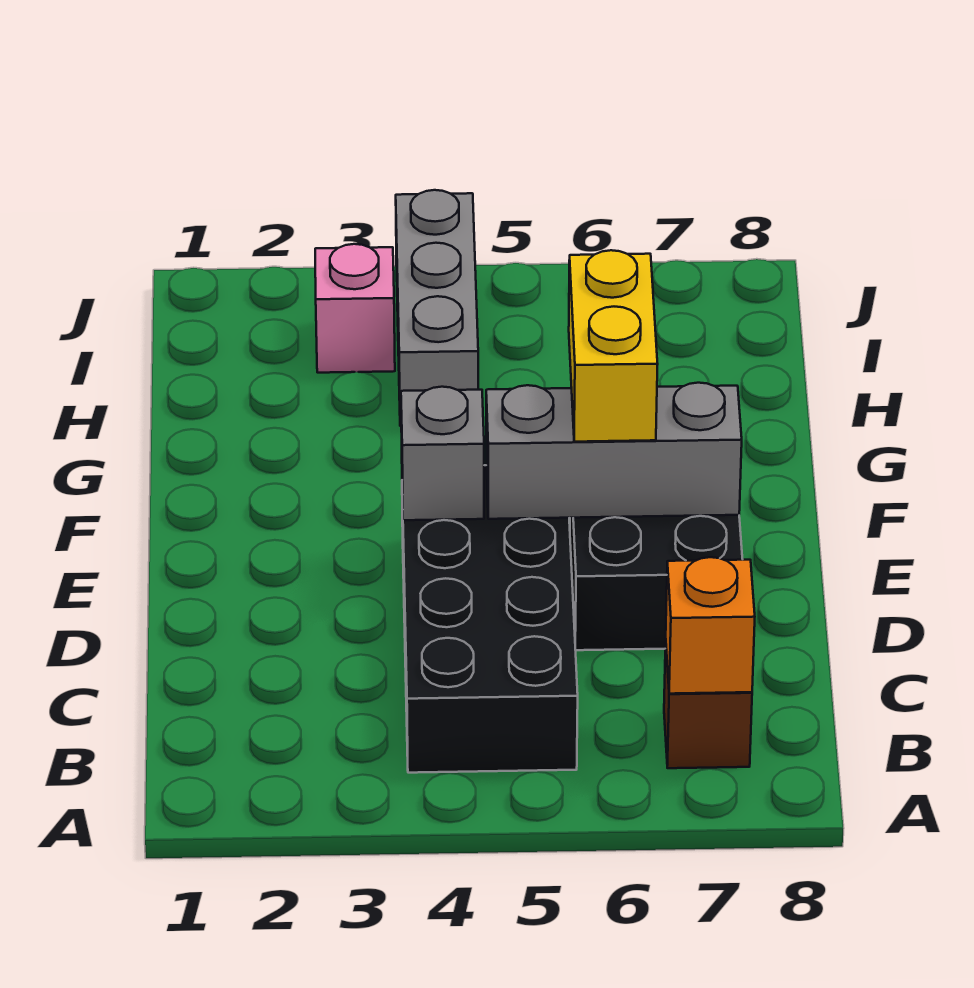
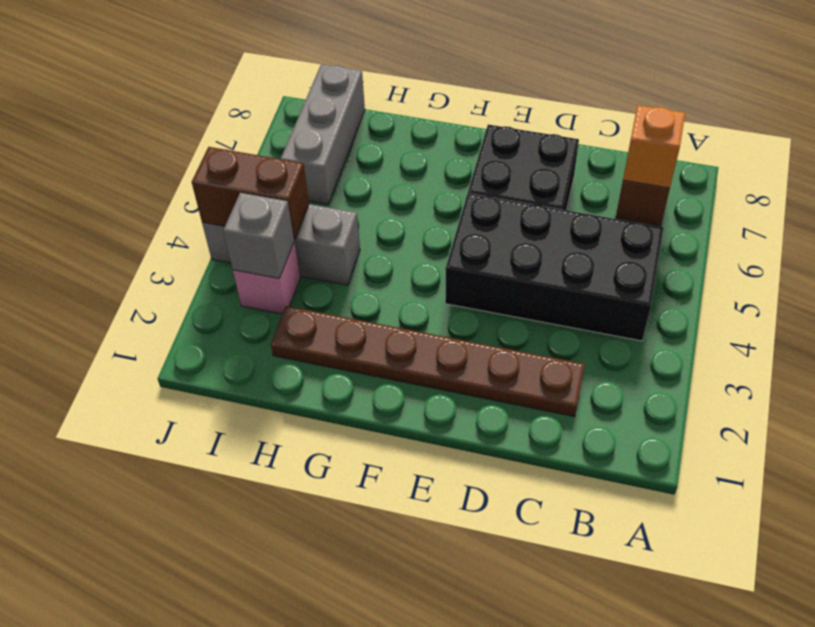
none -> brown 1x6 plate [271,306,585,417]
grey 1x1 brick [401,387,484,520] -> grey 1x1 brick moved to [223,193,294,278]
grey 1x3 brick [486,383,742,519] -> grey 1x3 brick moved to [281,65,365,205]
yellow 1x2 brick [569,250,658,442] -> none
none -> brown 1x2 brick [192,147,309,239]

